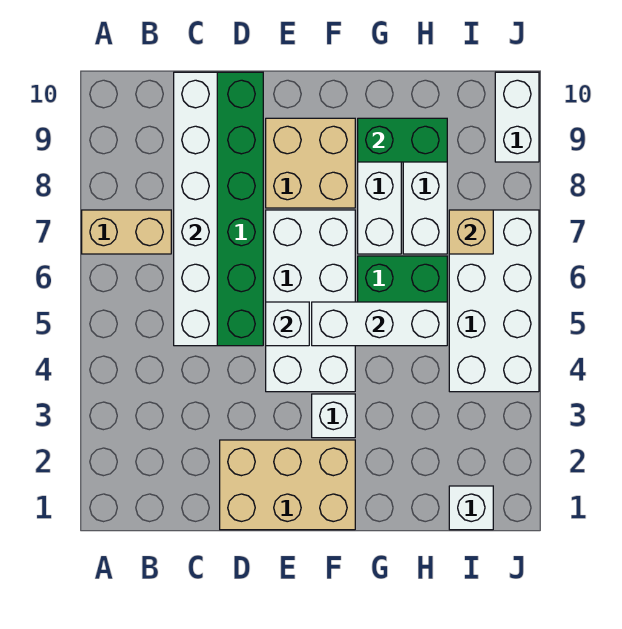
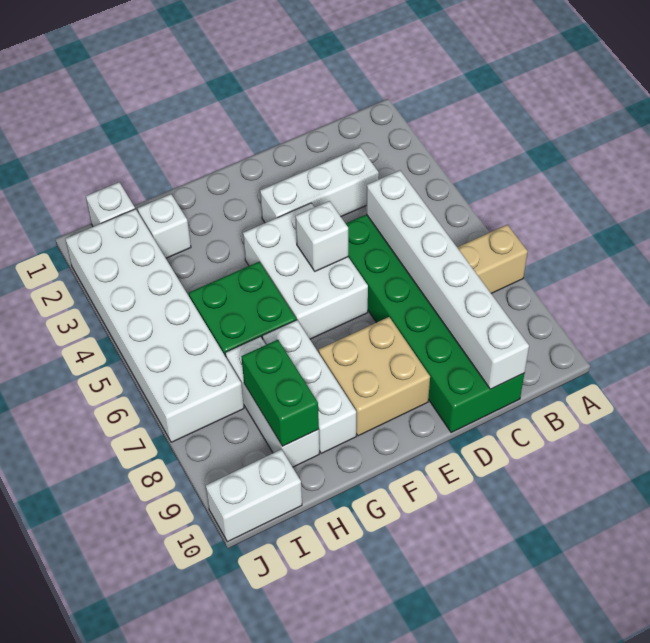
tan 2x3 brick [220,440,355,530] -> none
white 2x4 brick [266,210,355,392] -> white 2x3 brick [243,203,368,339]
white 1x1 brick [312,394,355,438] -> white 1x1 brick moved to [138,194,191,258]
white 1x3 brick [312,302,447,346] -> white 1x3 brick moved to [260,147,379,223]
green 1x2 brick [358,118,447,162] -> green 1x2 brick turned to [241,340,319,446]
white 2x4 brick [449,210,539,392] -> white 2x6 brick [65,209,244,442]
tan 1x1 brick [449,210,493,254] -> none
white 1x2 brick [495,72,539,162] -> white 1x2 brick turned to [206,449,302,542]

